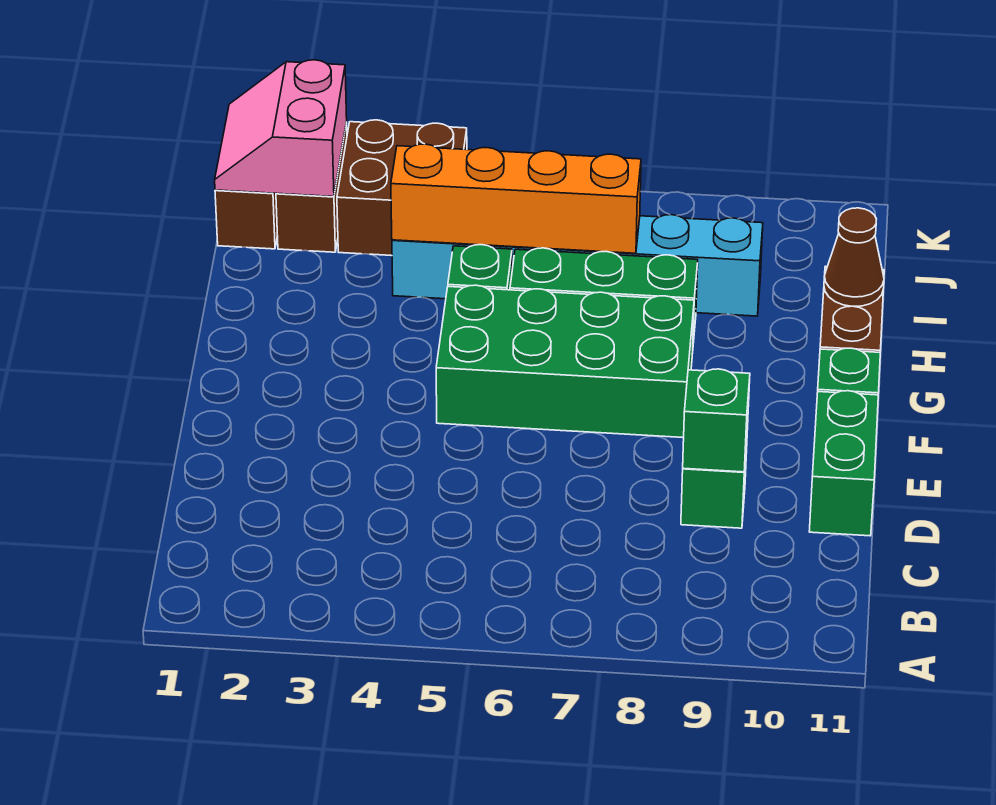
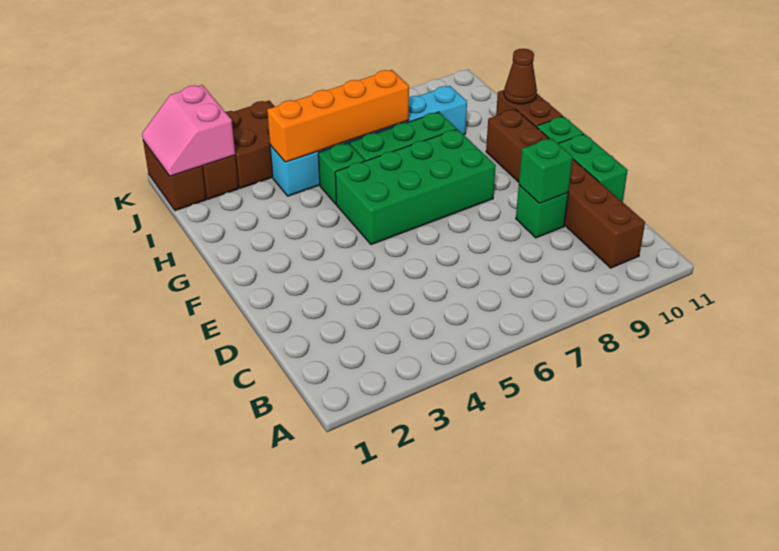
none -> brown 1x6 brick [486,109,645,268]

